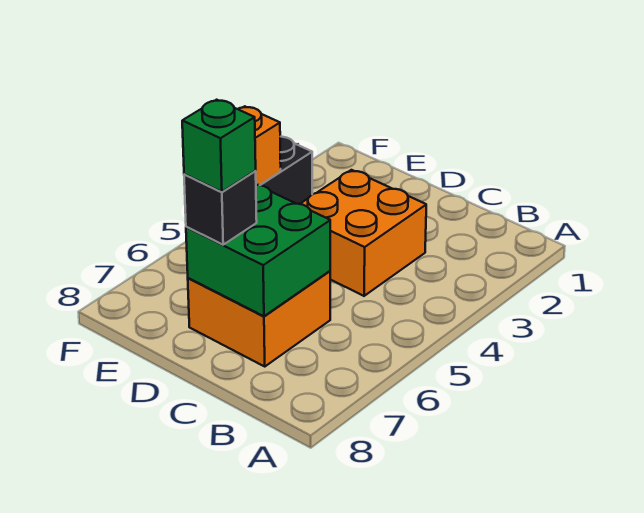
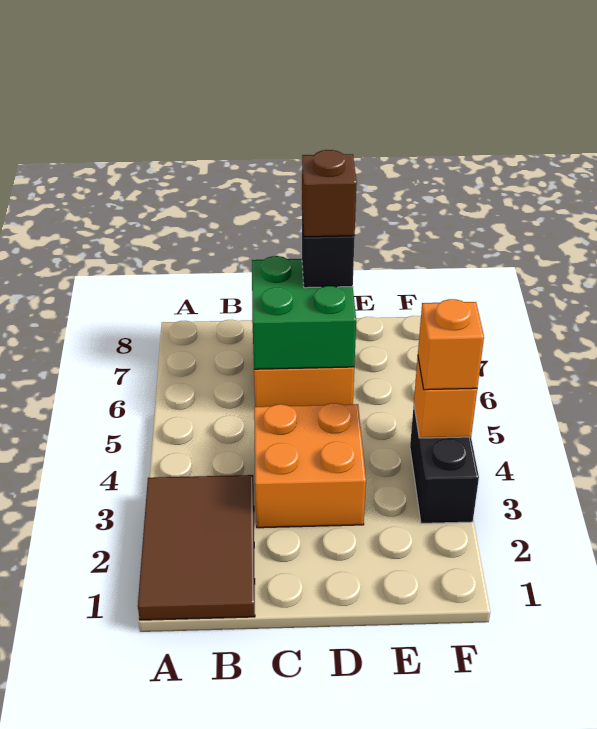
none -> brown 2x3 tile [138,475,255,620]
green 1x1 brick [182,100,256,192] -> brown 1x1 brick [302,150,357,237]
none -> orange 1x1 brick [418,299,484,390]

